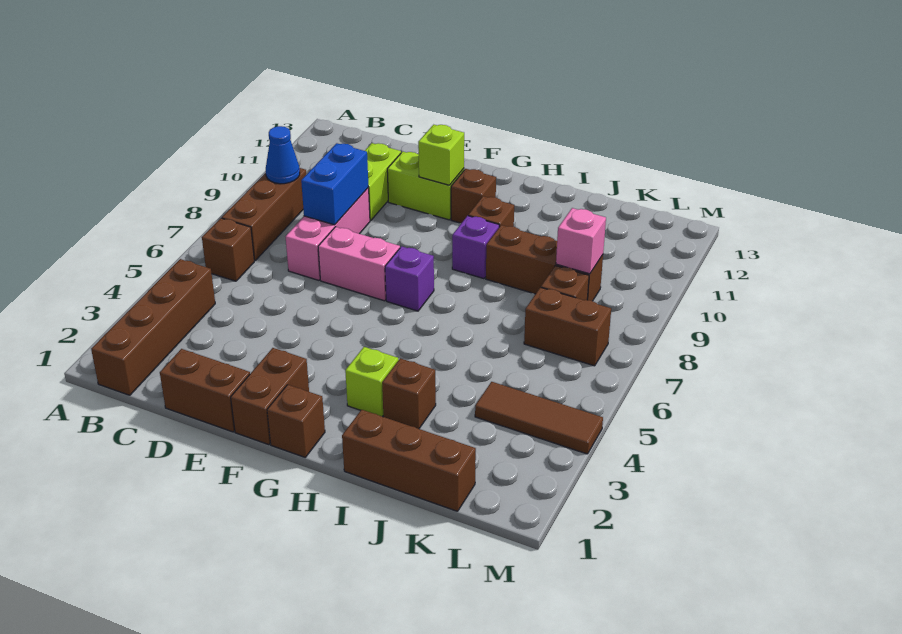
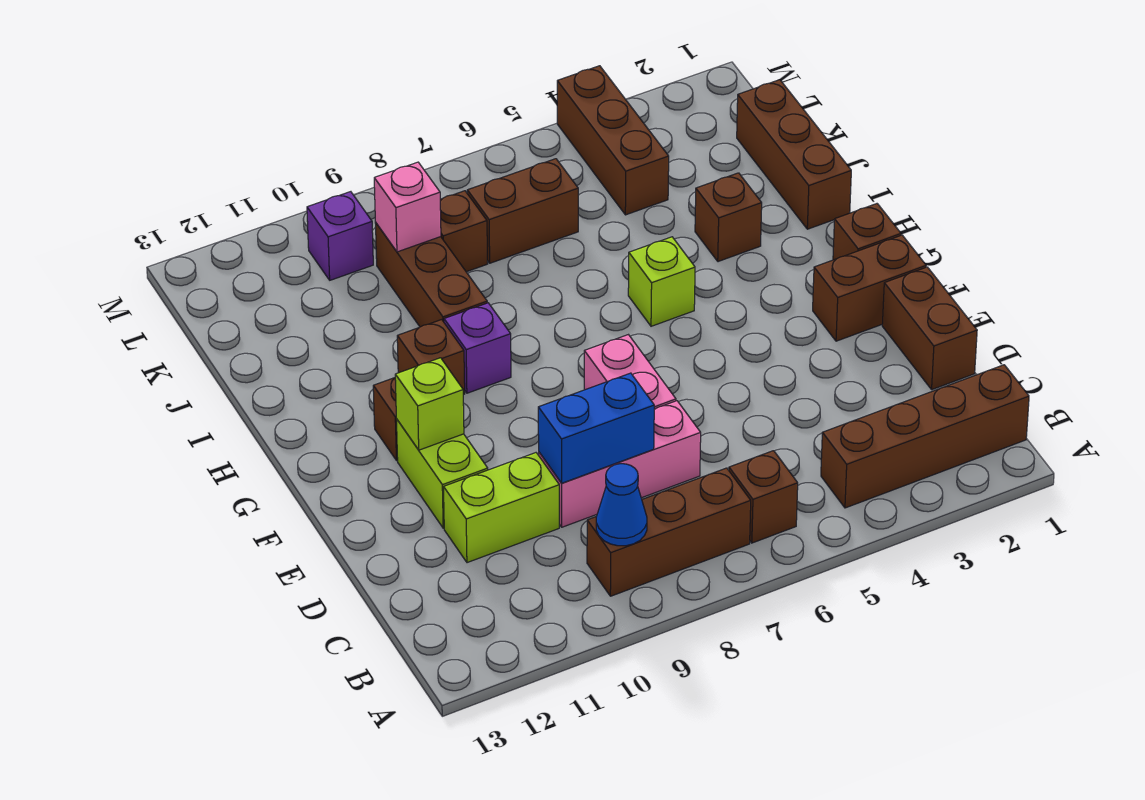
purple 1x1 brick [385,246,434,311] -> purple 1x1 brick moved to [307,192,373,280]
lime 1x1 brick [345,347,399,417] -> lime 1x1 brick moved to [628,237,695,326]
brown 1x3 tile [475,382,603,454] -> brown 1x3 brick [557,66,669,215]
brown 1x2 brick [524,287,611,366] -> brown 1x2 brick turned to [467,159,578,263]

